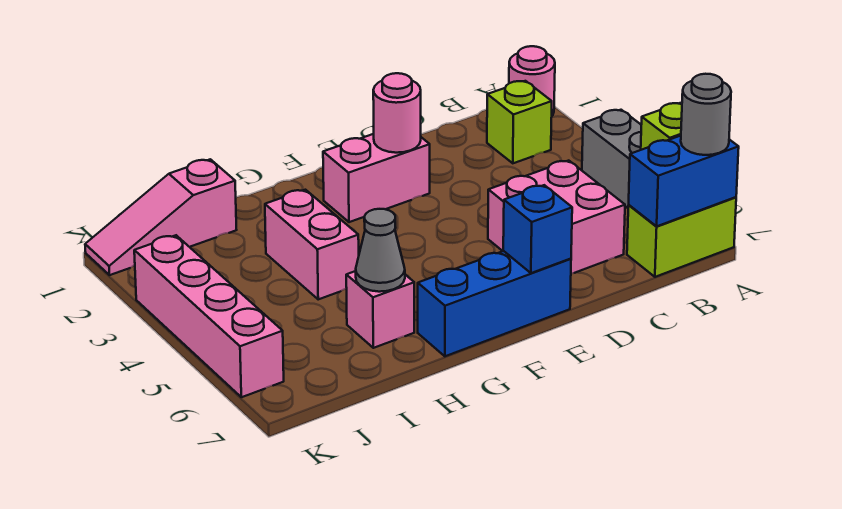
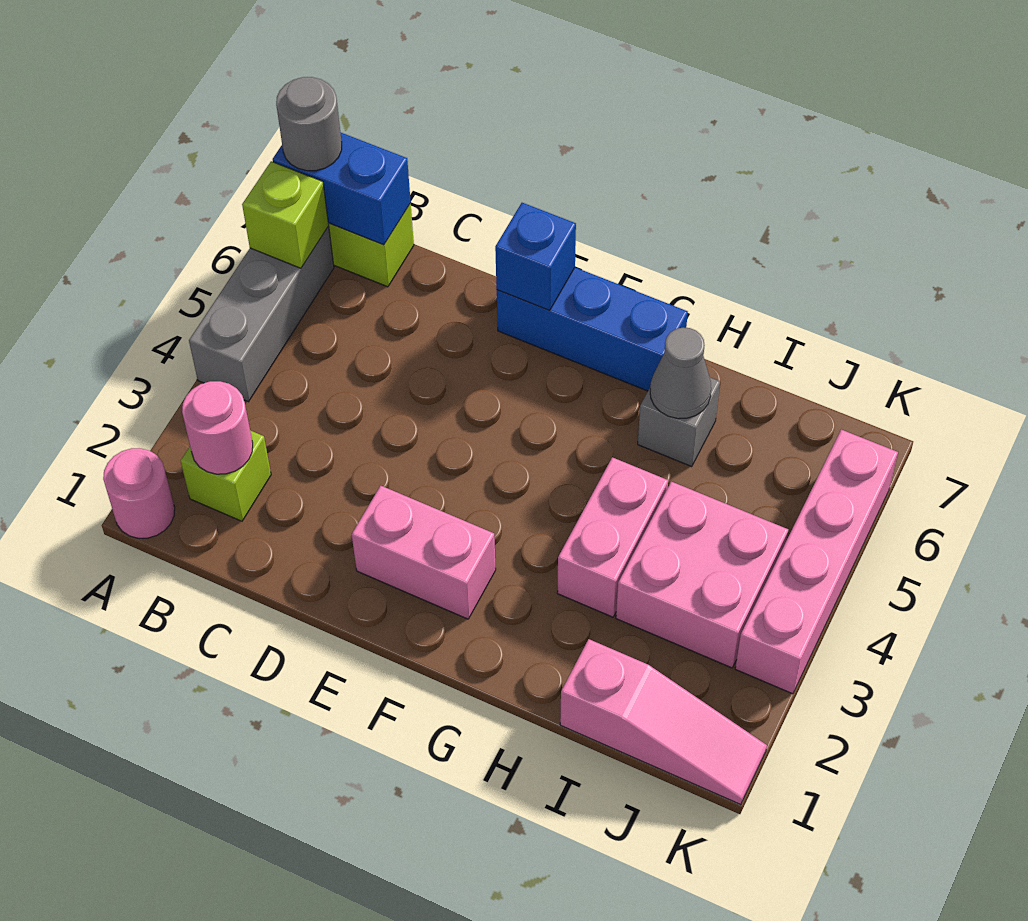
pink 2x2 brick [488,161,625,274] -> pink 2x2 brick moved to [616,482,788,668]
pink 1x1 round brick [373,73,421,153] -> pink 1x1 round brick moved to [182,381,253,474]
pink 1x1 brick [346,271,414,348] -> grey 1x1 brick [638,378,720,466]

